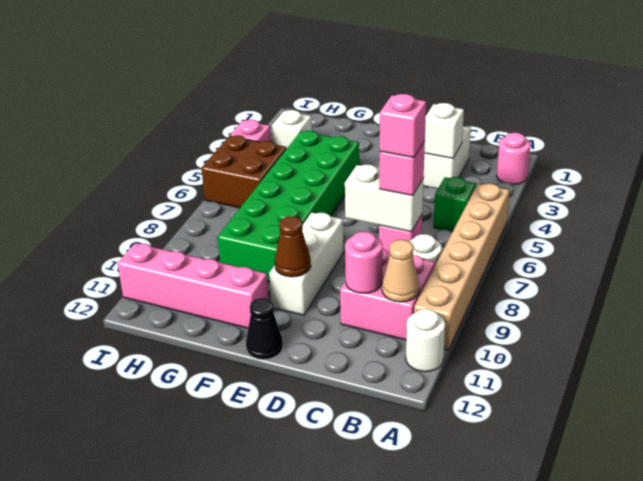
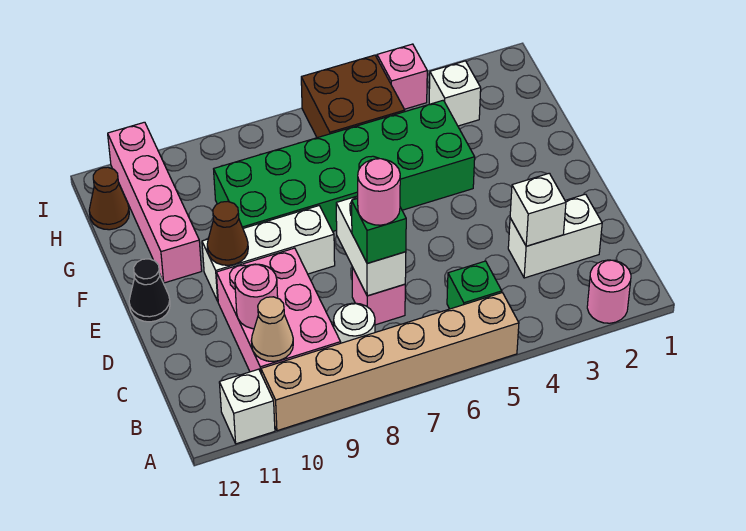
white 1x1 round brick [406,309,445,372] -> white 1x1 brick [219,369,275,444]
pink 2x2 brick [340,249,435,340] -> pink 2x3 brick [216,248,341,372]
pink 1x1 brick [379,141,425,196] -> green 1x1 brick [352,198,406,263]
pink 1x1 brick [380,94,426,158] -> pink 1x1 round brick [358,159,400,225]
none -> brown 1x1 cone [89,167,129,230]

